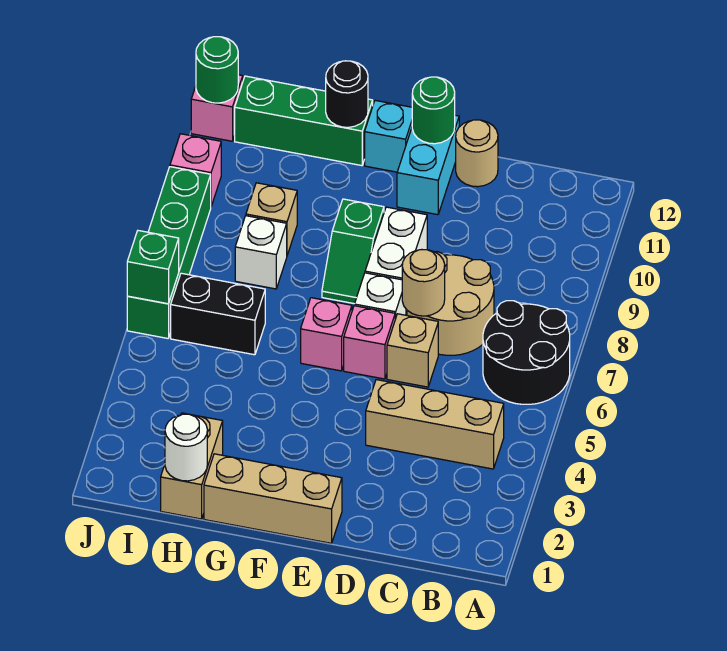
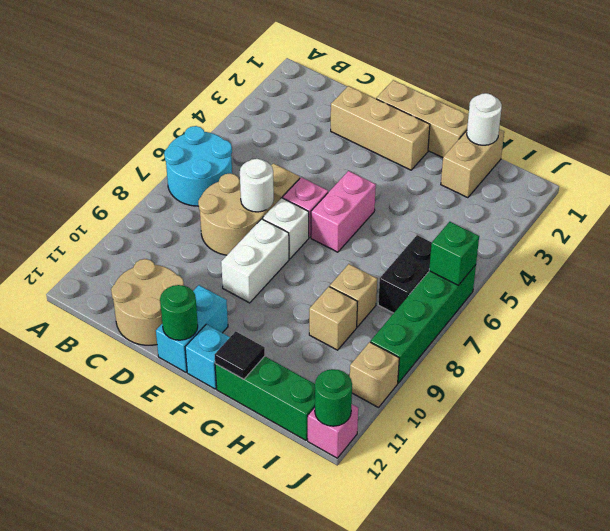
black 2x2 round brick [483,301,570,404] -> cyan 2x2 round brick [164,126,232,206]
tan 1x3 brick [366,380,504,469] -> tan 1x3 brick moved to [331,86,430,170]
tan 1x1 round brick [402,250,445,316] -> white 1x1 round brick [240,159,274,212]
tan 1x1 round brick [456,120,498,187] -> tan 2x2 round brick [111,259,184,345]
pink 1x1 brick [301,298,352,371] -> pink 1x2 brick [311,171,376,252]
green 1x2 slope [322,199,384,304] -> none
black 1x1 round brick [326,61,368,127] -> black 1x1 tile [215,331,265,379]
black 1x2 brick [171,273,265,355] -> black 1x2 brick turned to [378,235,432,313]
white 1x1 brick [235,216,287,289] -> tan 1x1 brick [330,264,377,327]
pink 1x1 brick [170,134,221,206] -> tan 1x1 brick [350,342,399,407]

